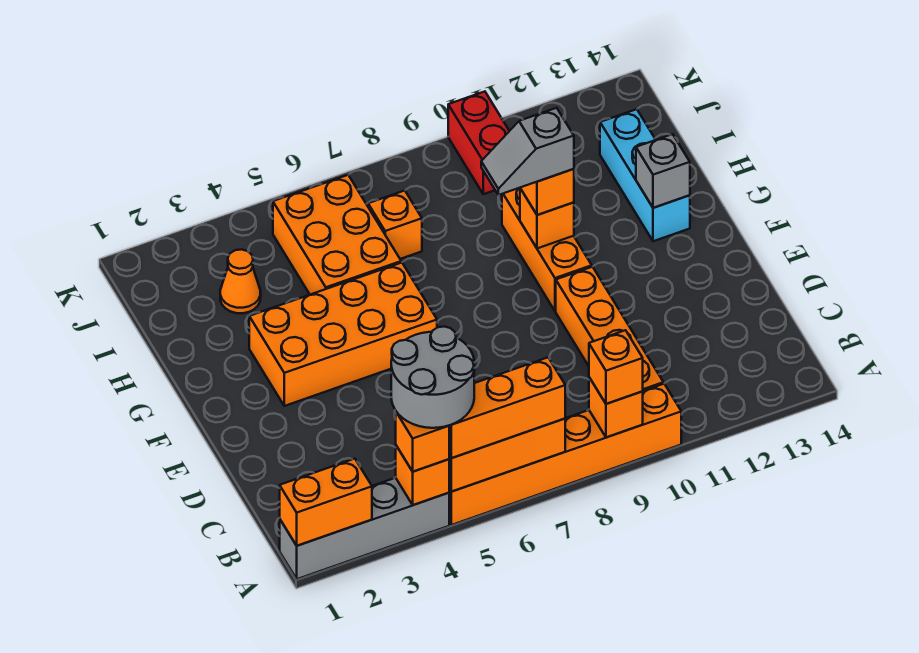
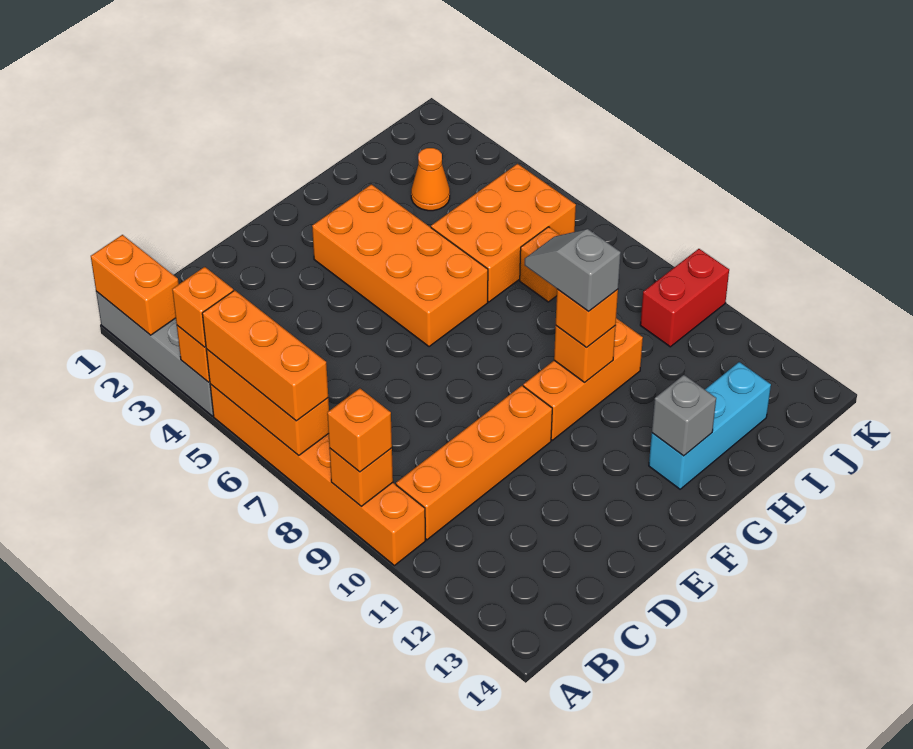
grey 2x2 round brick [391,326,474,428] -> none

